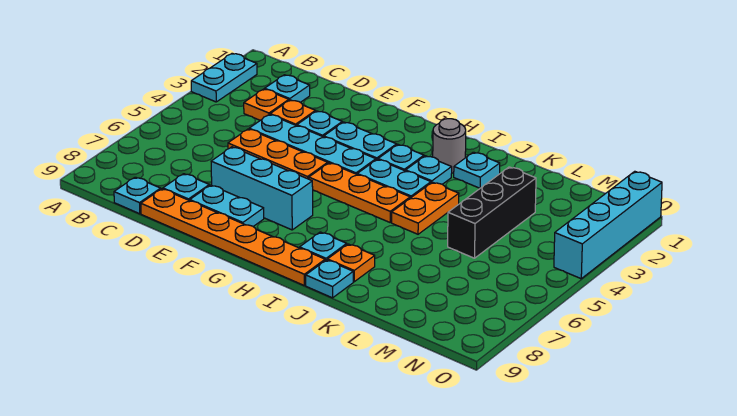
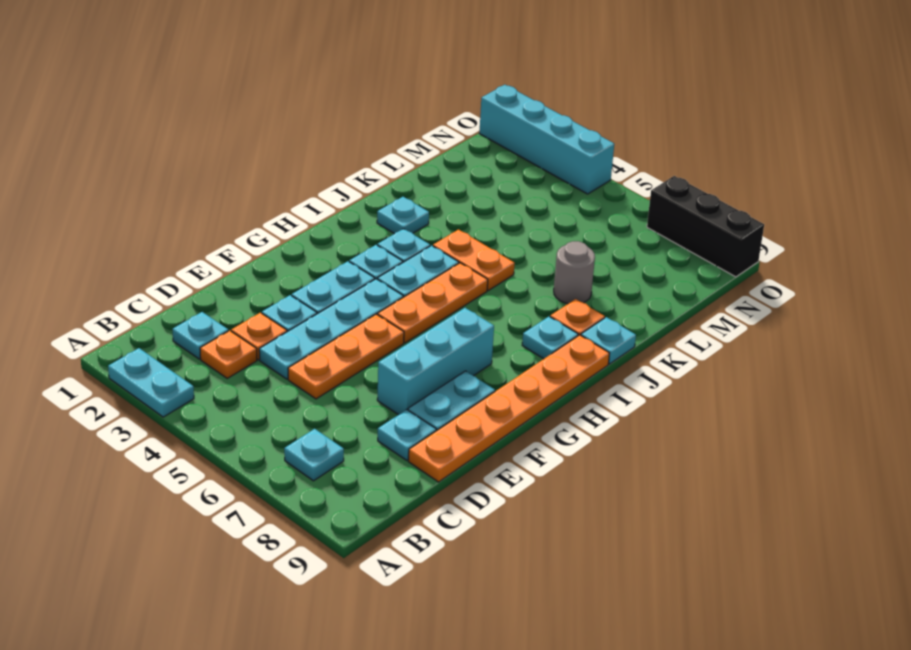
cyan 1x1 plate [114,177,161,214] -> cyan 1x1 plate moved to [284,429,344,481]
grey 1x1 round brick [433,119,466,173] -> grey 1x1 round brick moved to [554,241,595,304]
black 1x3 brick [448,167,536,258] -> black 1x3 brick moved to [647,176,764,277]

